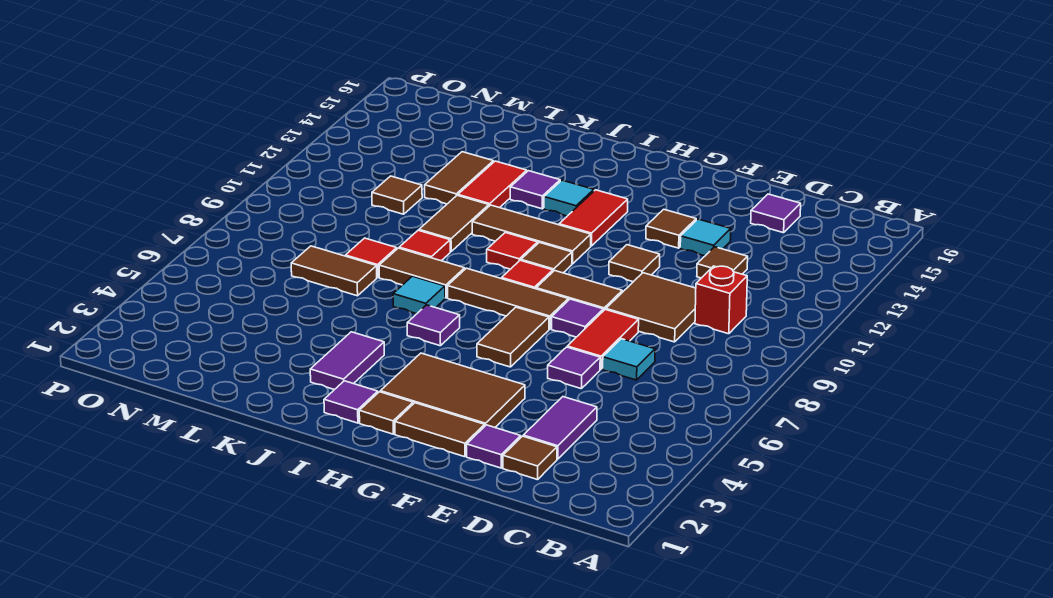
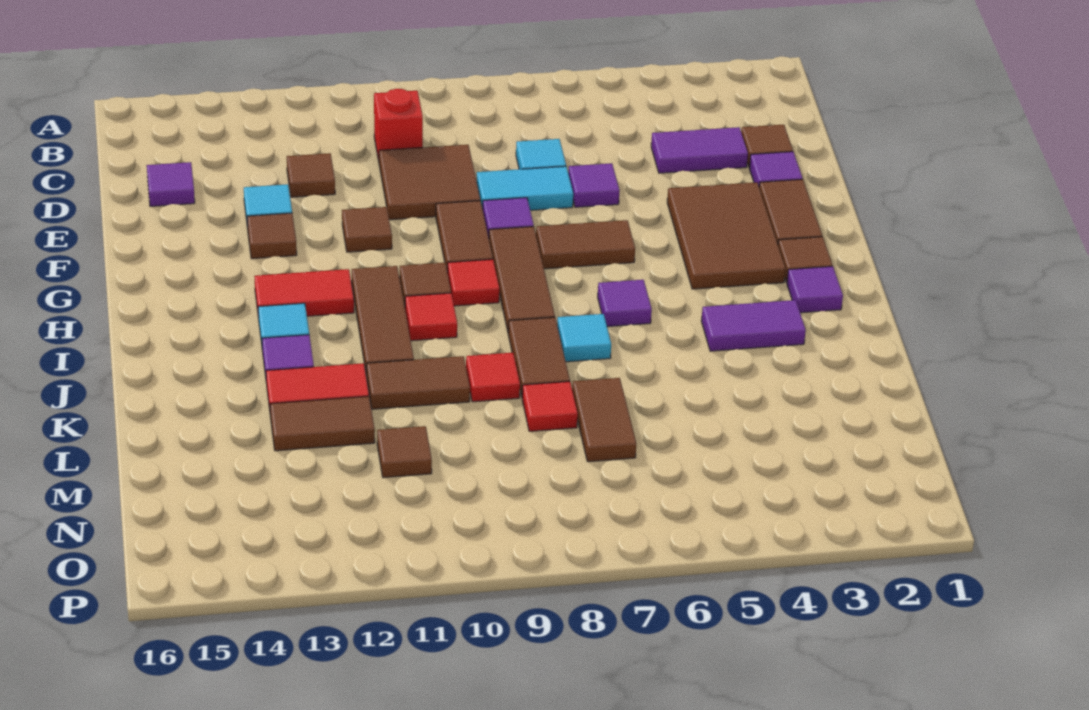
red 1x2 tile [567,310,639,369] -> cyan 1x2 tile [477,166,573,210]

